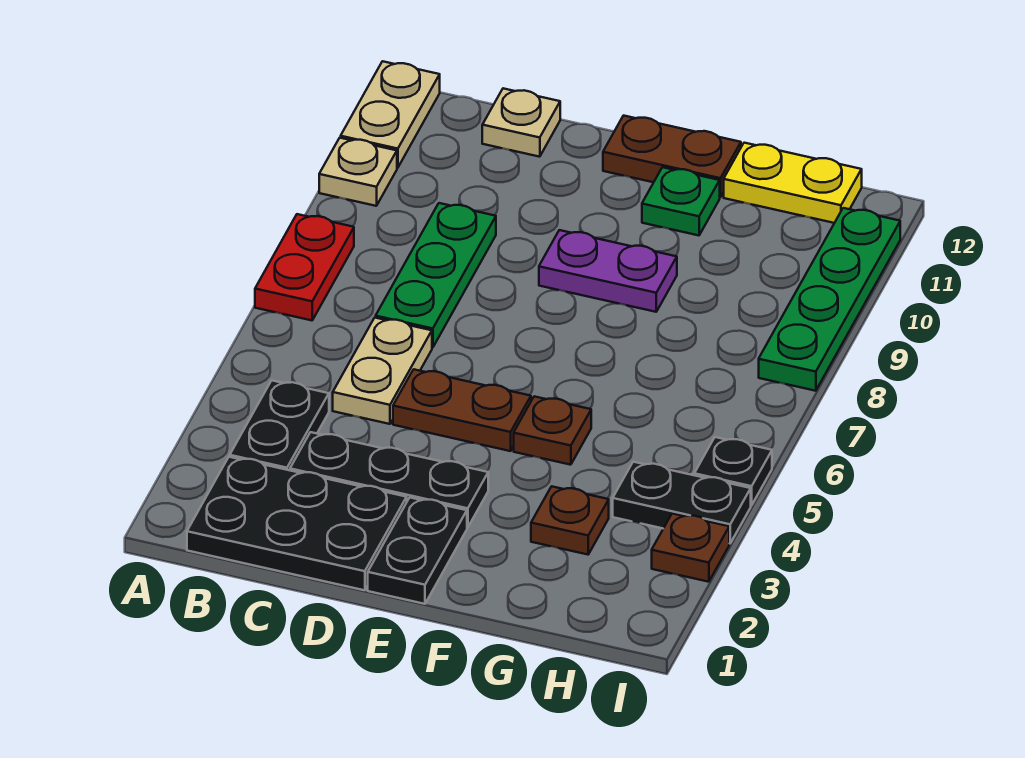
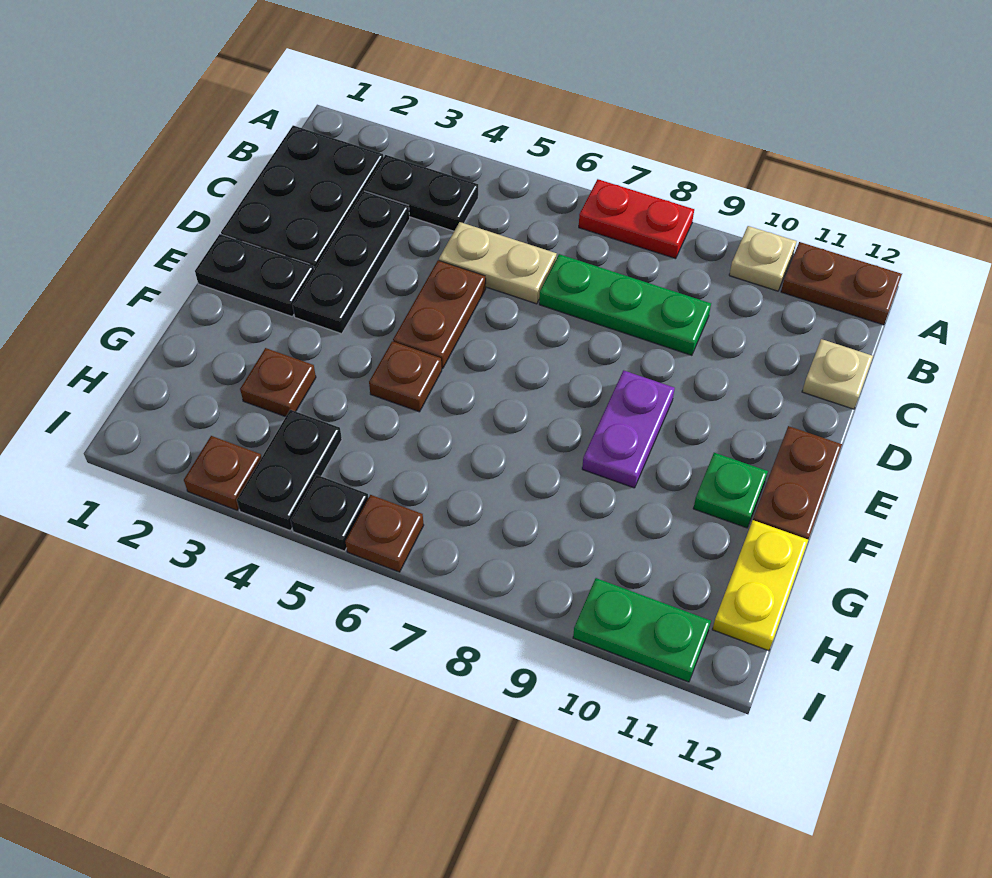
tan 1x2 plate [341,61,440,168] -> brown 1x2 plate [781,242,902,325]
none -> brown 1x1 plate [345,495,424,572]
green 1x4 plate [759,208,900,391] -> green 1x2 plate [573,578,711,682]

